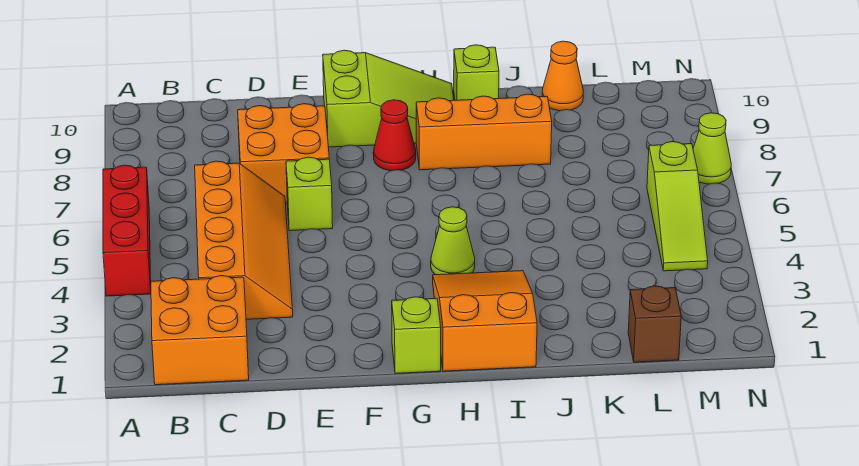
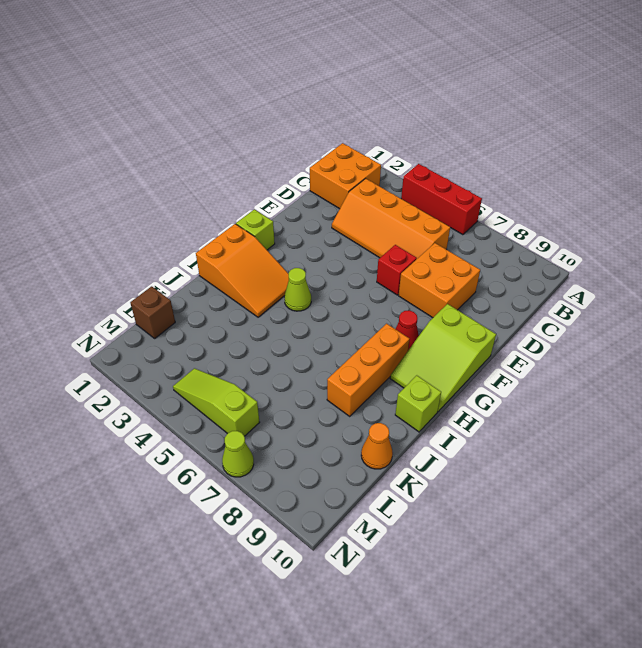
lime 1x1 brick [286,157,333,231] -> red 1x1 brick [377,245,417,295]

